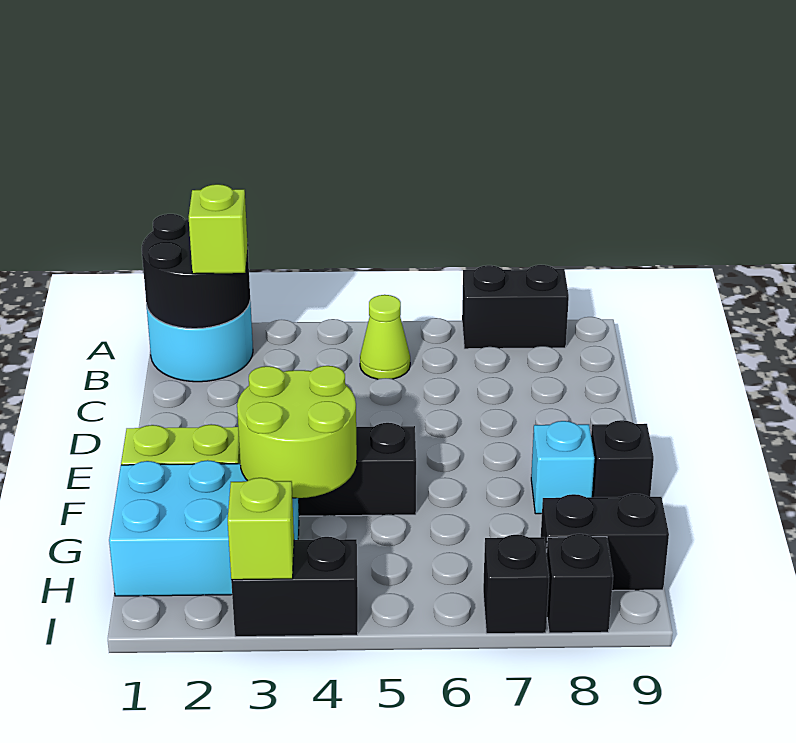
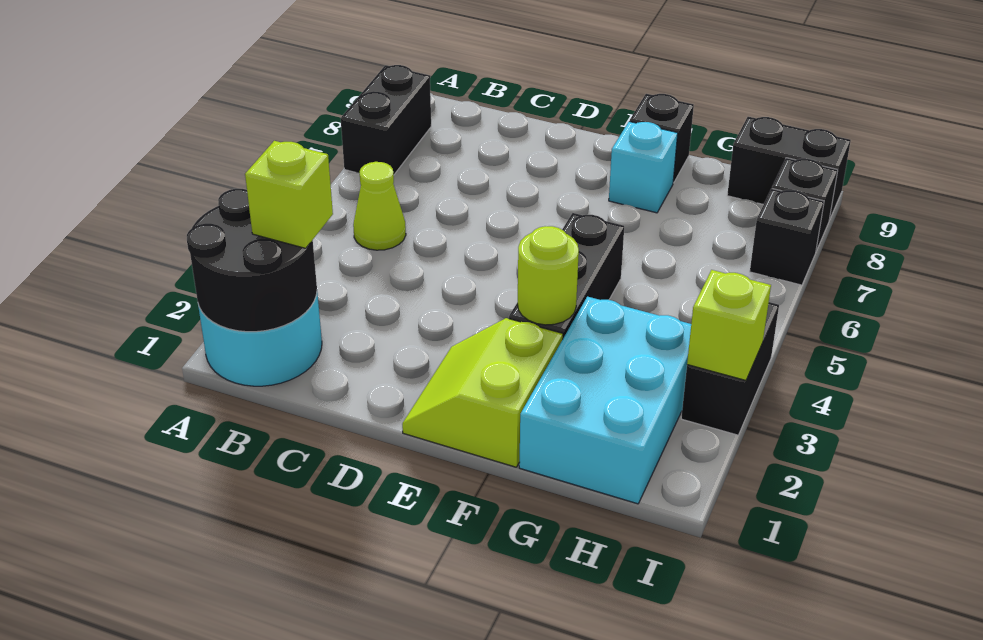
lime 2x2 round brick [237,366,357,498] -> lime 1x1 round brick [518,226,579,325]
black 1x2 brick [541,494,669,591] -> black 1x2 brick turned to [727,117,851,220]

